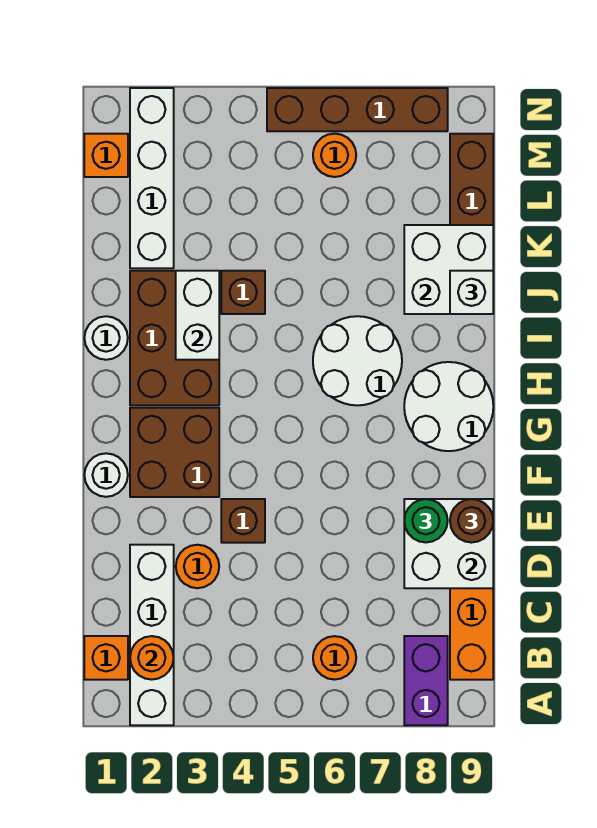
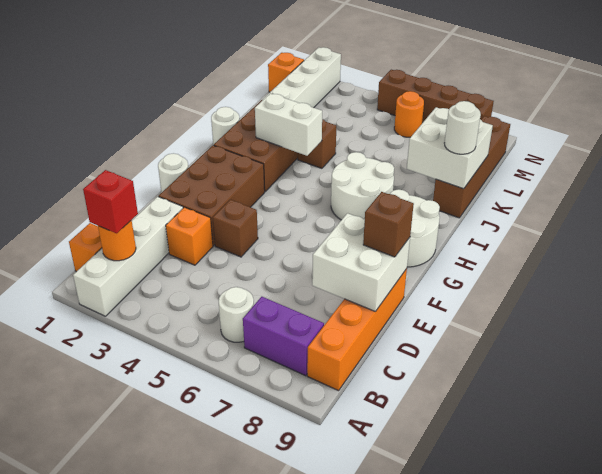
purple 1x2 brick [404,636,448,725] -> purple 1x2 brick turned to [243,297,324,376]
none -> red 1x1 brick [83,170,138,233]
orange 1x1 round brick [313,636,356,680] -> white 1x1 round brick [219,287,254,342]
orange 1x1 round brick [176,545,219,588] -> orange 1x1 brick [166,207,213,265]
green 1x1 round brick [404,499,448,542] -> none
brown 1x1 round brick [450,499,493,543] -> brown 1x1 brick [363,192,414,257]
brown 2x2 brick [130,408,219,497] -> brown 2x3 brick [159,145,265,246]
white 1x2 brick [176,271,219,360] -> white 1x2 brick turned to [255,93,322,156]
white 1x1 brick [450,271,493,314] -> white 1x1 round brick [445,101,481,154]

